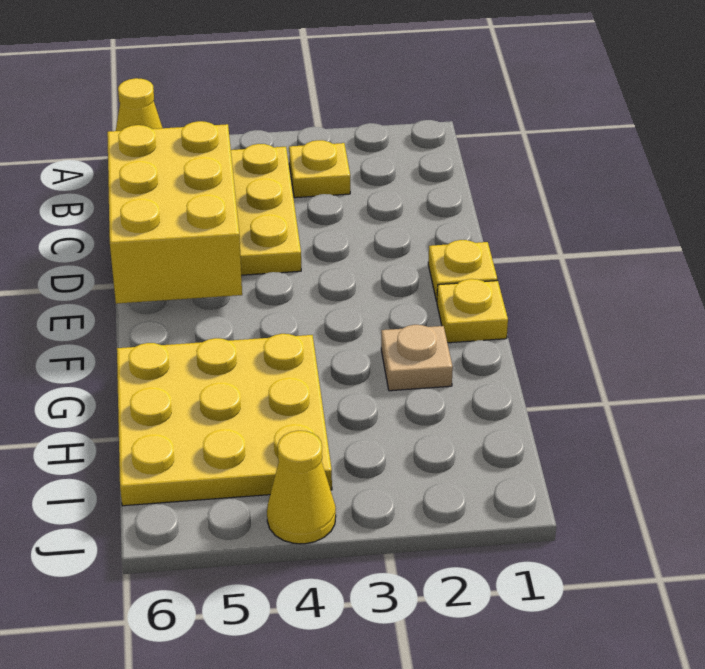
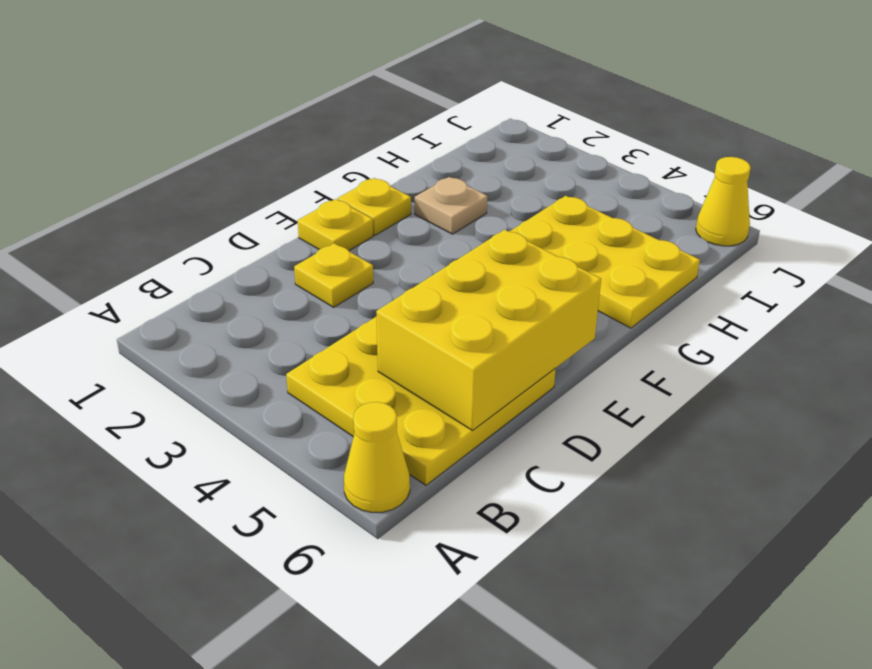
yellow 1x1 plate [289,140,350,198] -> yellow 1x1 plate moved to [294,243,373,307]
yellow 3x3 plate [117,334,332,506] -> yellow 2x3 plate [510,196,700,328]
yellow 1x1 cone [267,431,336,544] -> yellow 1x1 cone moved to [696,157,751,246]

